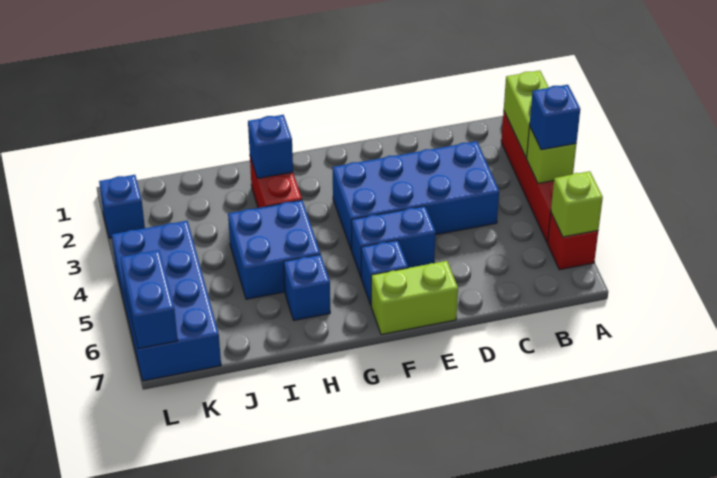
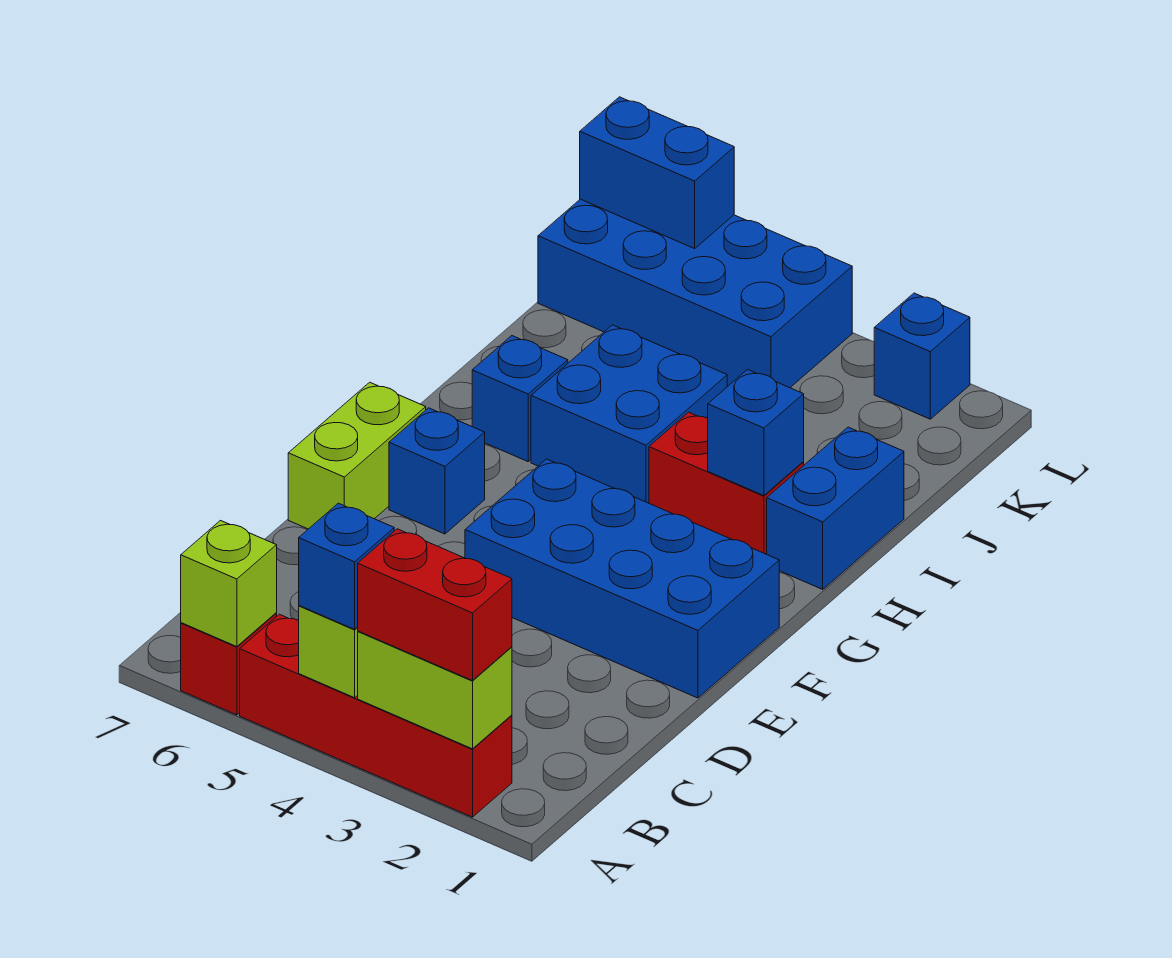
none -> red 1x2 brick [358,529,512,681]
blue 2x4 brick [333,141,499,250] -> blue 2x4 brick turned to [465,459,779,698]
blue 1x2 brick [352,206,436,276] -> blue 1x2 brick moved to [767,427,904,589]

